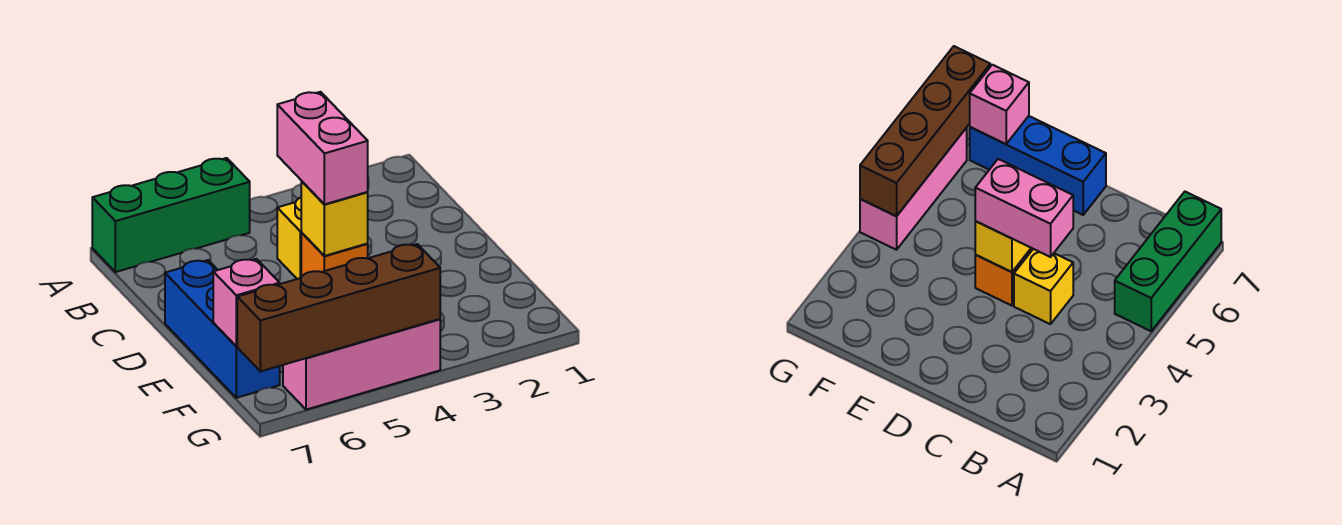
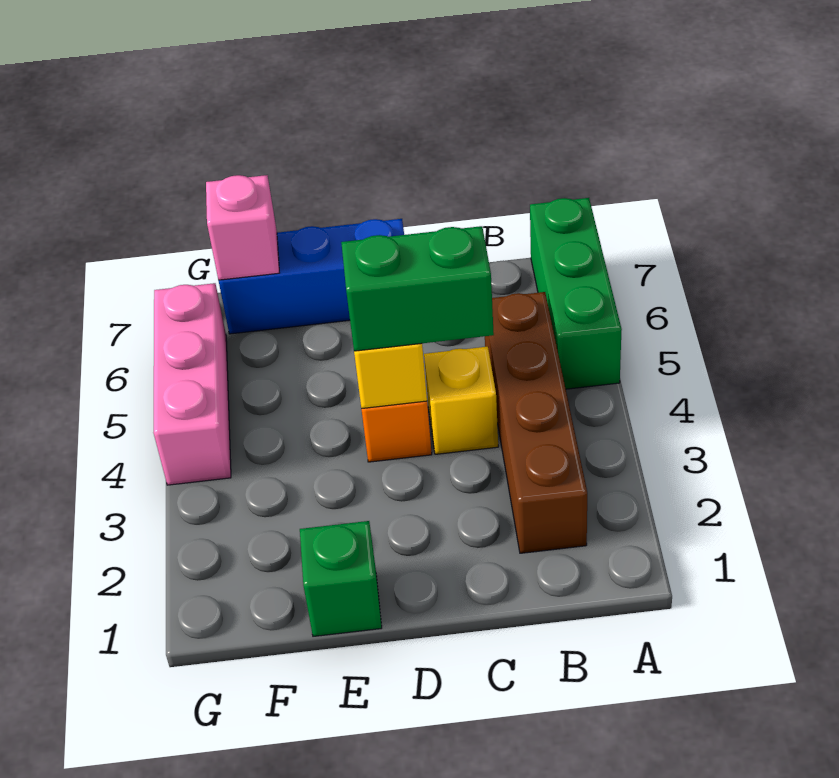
pink 1x2 brick [277,92,368,204] -> green 1x2 brick [341,226,494,351]
none -> green 1x1 brick [300,521,382,636]
brown 1x4 brick [237,244,440,371] -> brown 1x4 brick moved to [485,292,587,553]

